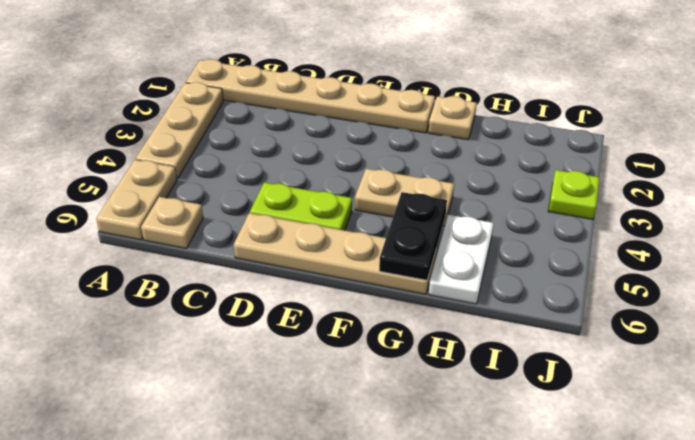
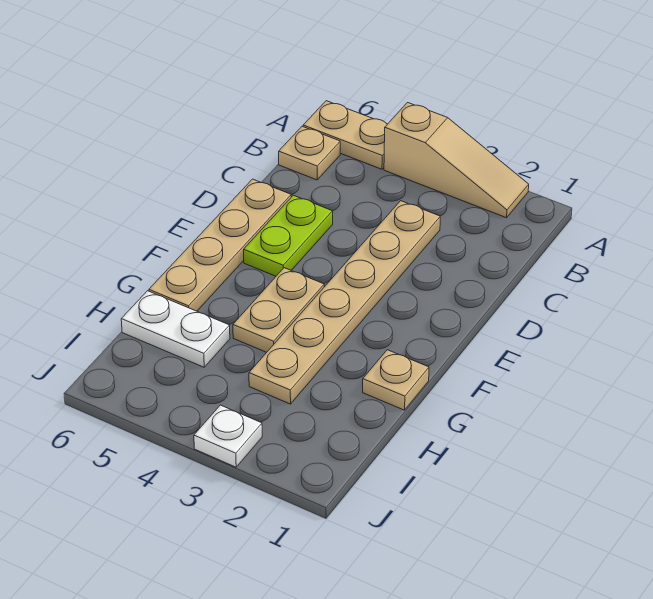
tan 1x6 plate [186,59,435,133] -> tan 1x6 plate moved to [249,201,440,404]
tan 1x3 plate [135,82,223,179] -> tan 1x3 slope [384,103,529,218]
black 1x2 plate [379,192,447,280] -> none
lime 1x1 plate [548,170,600,219] -> white 1x1 plate [194,405,262,467]

